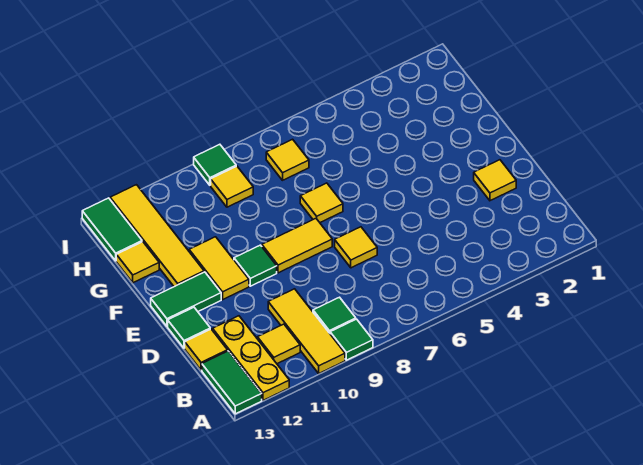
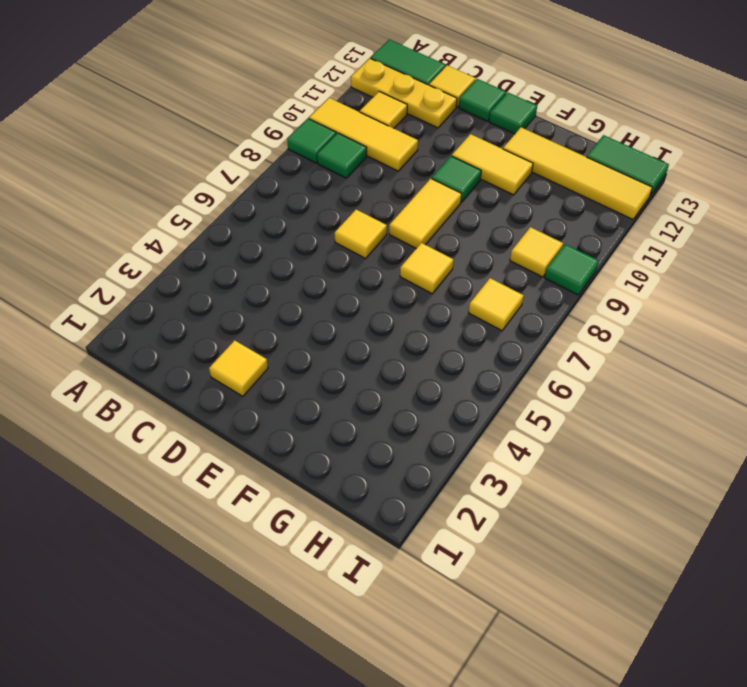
green 1x2 tile [151,272,221,326] -> green 1x1 tile [489,93,537,134]
yellow 1x1 tile [116,242,159,283] -> none

